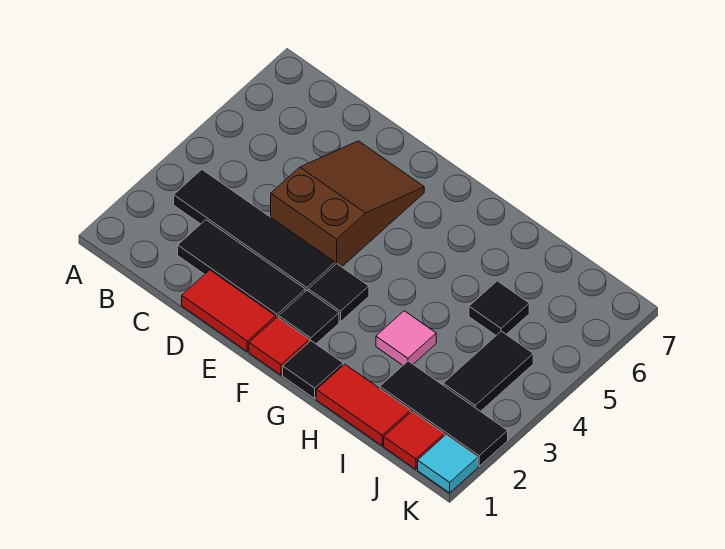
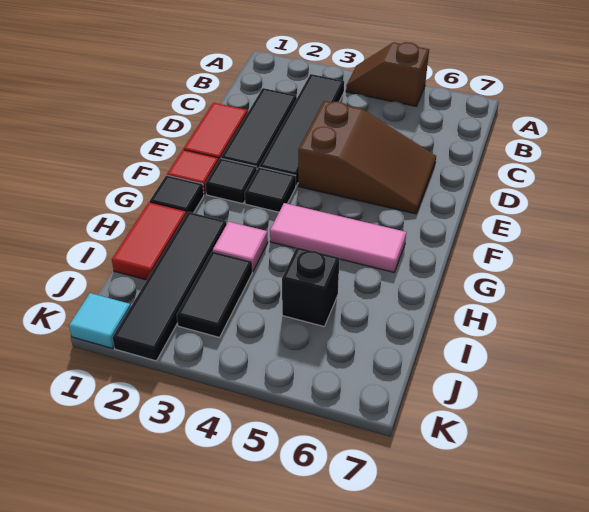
none -> brown 1x2 slope [346,42,429,106]
none -> pink 1x3 tile [270,203,406,272]
black 1x3 tile [380,361,508,466] -> black 1x4 tile [113,212,227,361]
black 1x1 tile [469,281,529,335] -> black 1x1 brick [282,247,340,326]
red 1x1 tile [384,411,444,469] -> none
black 1x2 tile [443,331,533,411] -> black 1x2 tile turned to [177,251,252,337]

